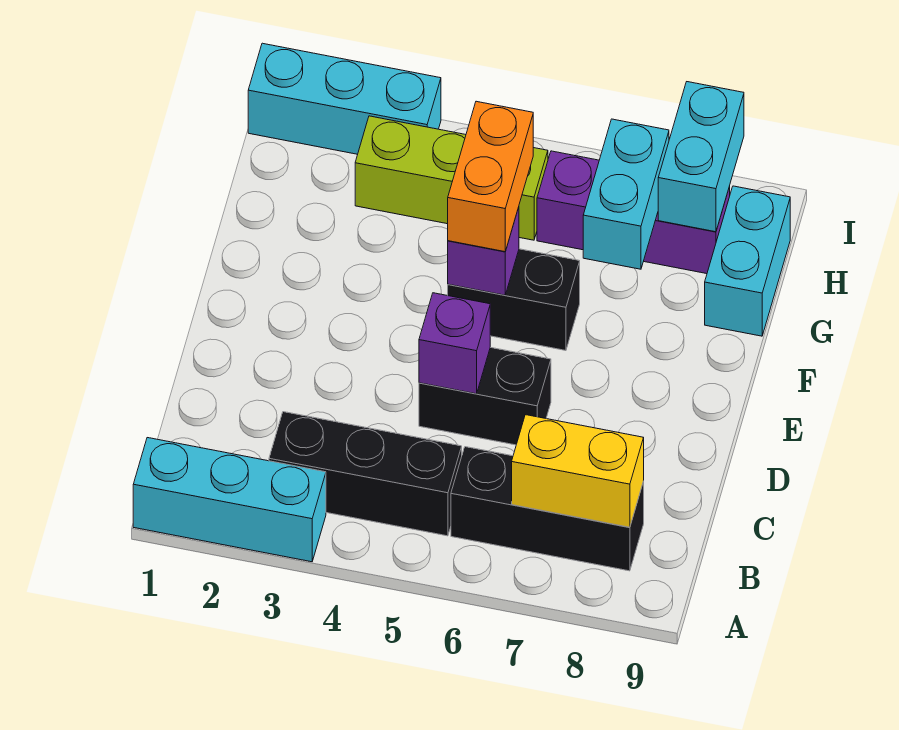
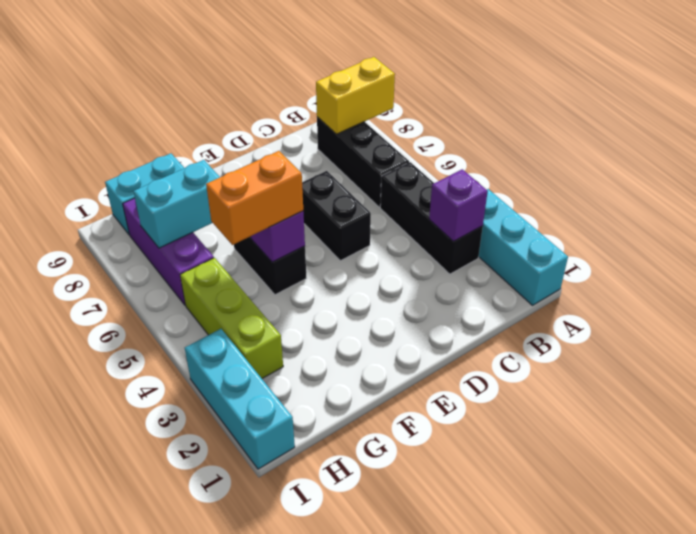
yellow 1x2 brick [512,415,644,527] -> yellow 1x2 brick turned to [316,57,395,134]
purple 1x1 brick [419,293,490,394] -> purple 1x1 brick moved to [429,169,488,242]
cyan 1x2 brick [658,82,744,232] -> none

